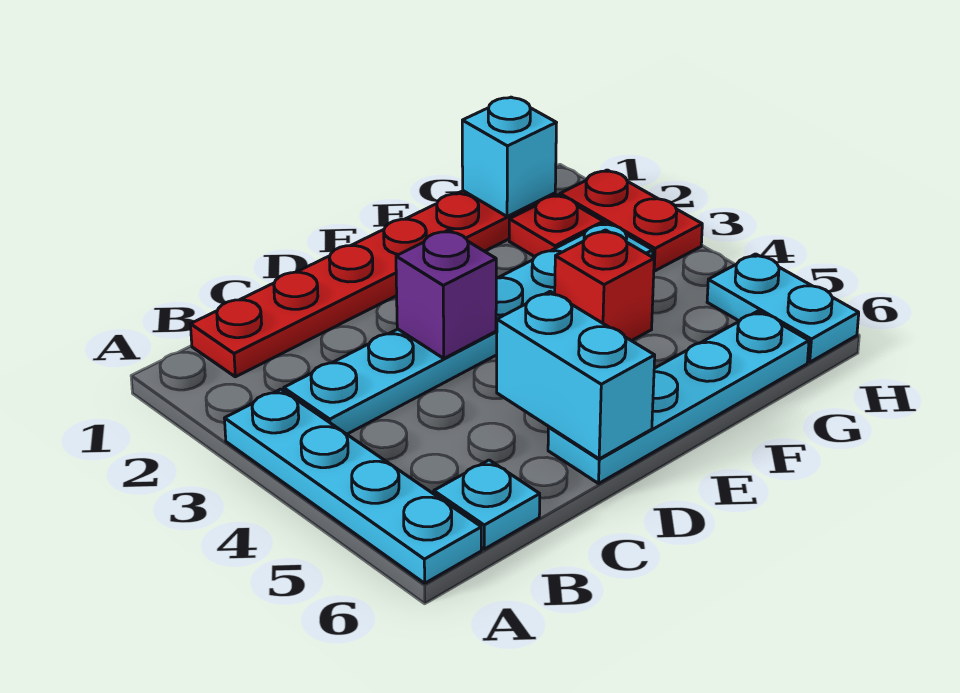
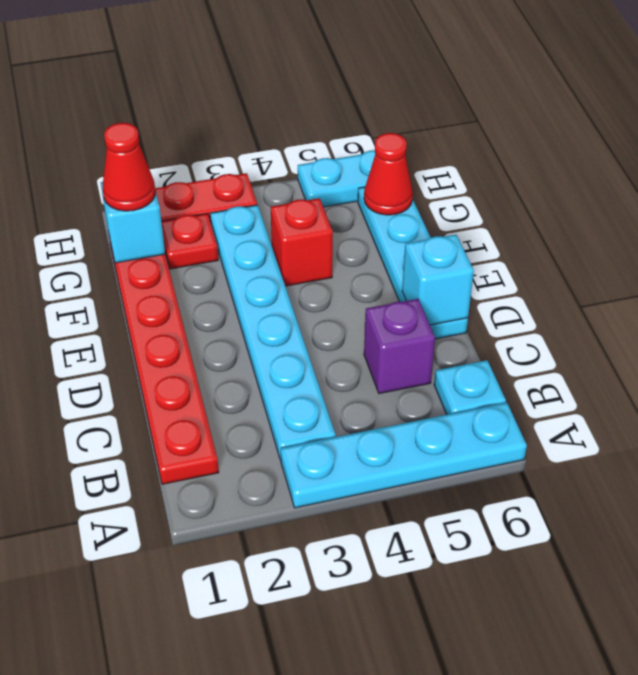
purple 1x1 brick [396,230,496,359] -> purple 1x1 brick moved to [364,299,435,394]
cyan 1x2 brick [497,292,655,459] -> cyan 1x1 brick [402,235,474,325]
none -> red 1x1 cone [103,123,155,211]
none -> red 1x1 cone [364,133,413,215]

